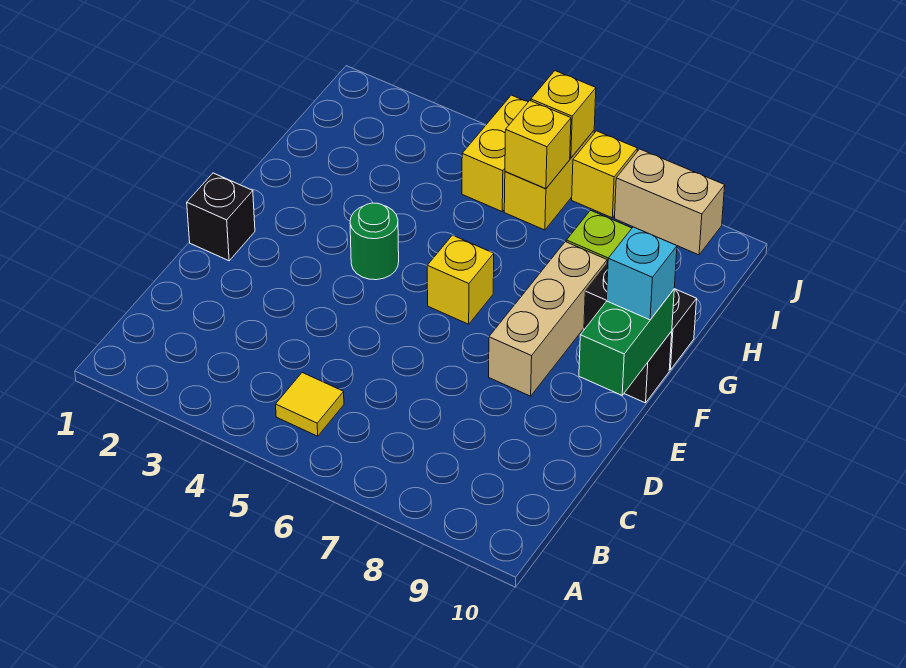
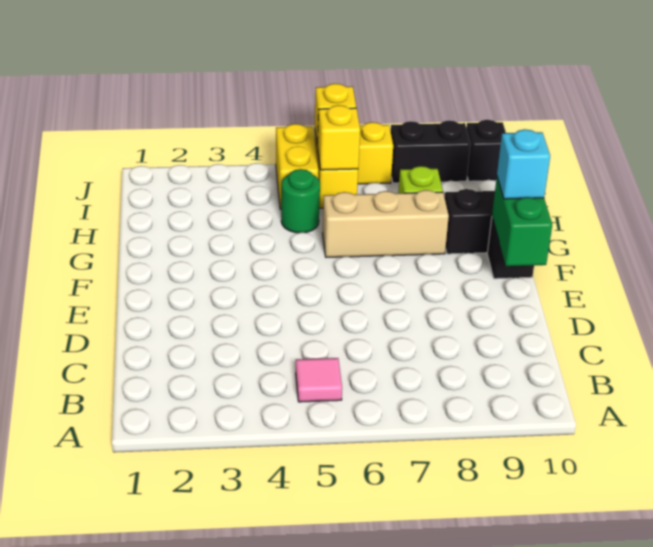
yellow 1x1 tile [276,373,344,436] -> pink 1x1 tile [296,358,342,402]
black 1x1 brick [187,173,255,261] -> black 1x1 brick moved to [466,120,506,181]
tan 1x3 brick [489,242,607,396] -> tan 1x3 brick turned to [322,190,449,257]
green 1x1 round brick [350,203,399,280] -> green 1x1 round brick moved to [281,169,320,233]
yellow 1x1 brick [427,235,494,324] -> none
tan 1x2 brick [615,149,725,255] -> black 1x2 brick [391,121,471,183]

